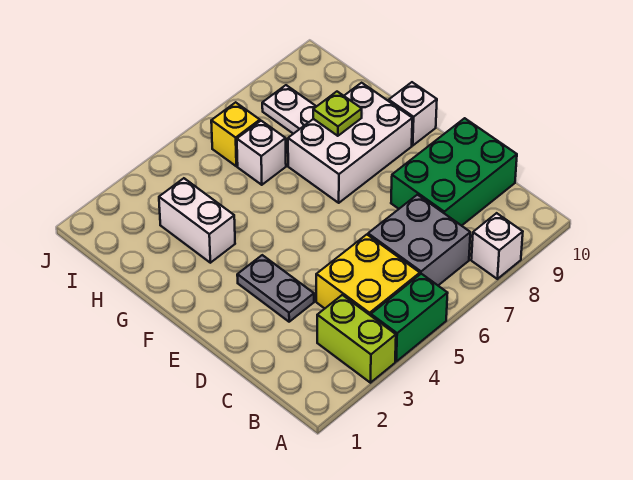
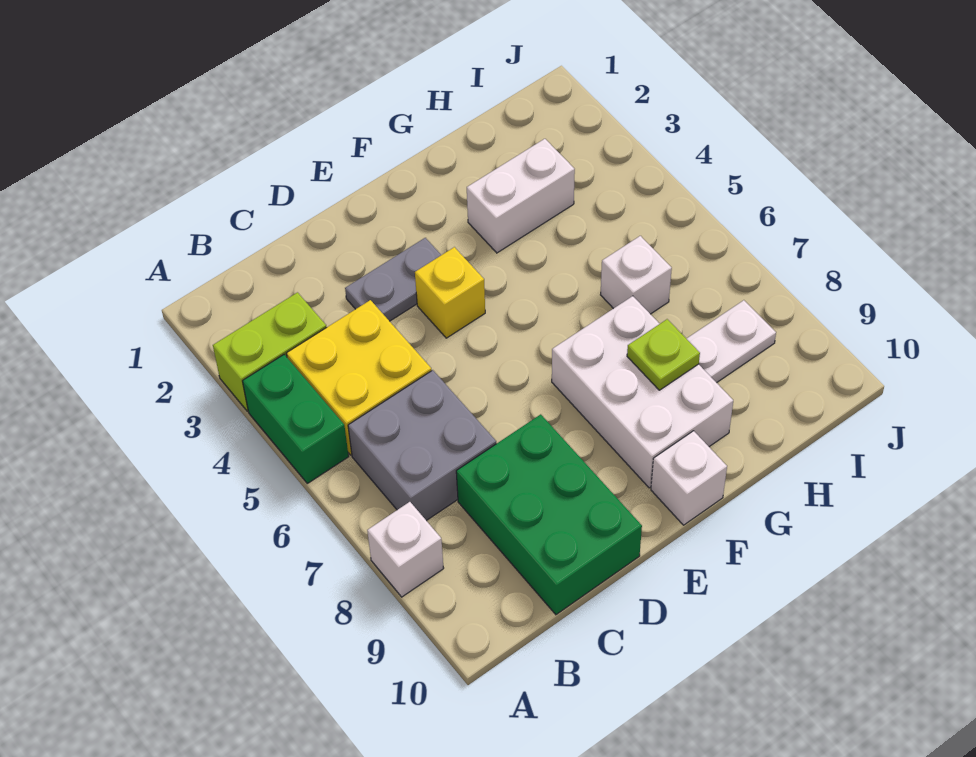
yellow 1x1 brick [211,102,260,166] -> yellow 1x1 brick moved to [415,247,485,338]

